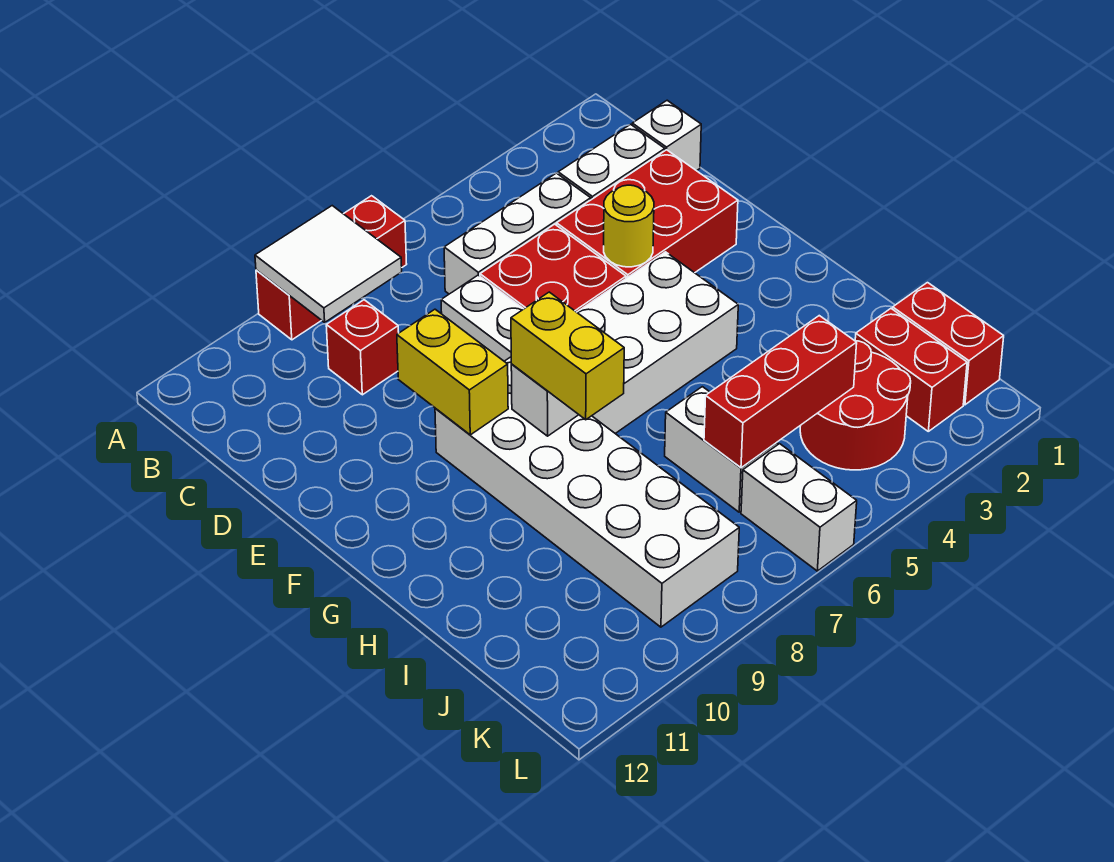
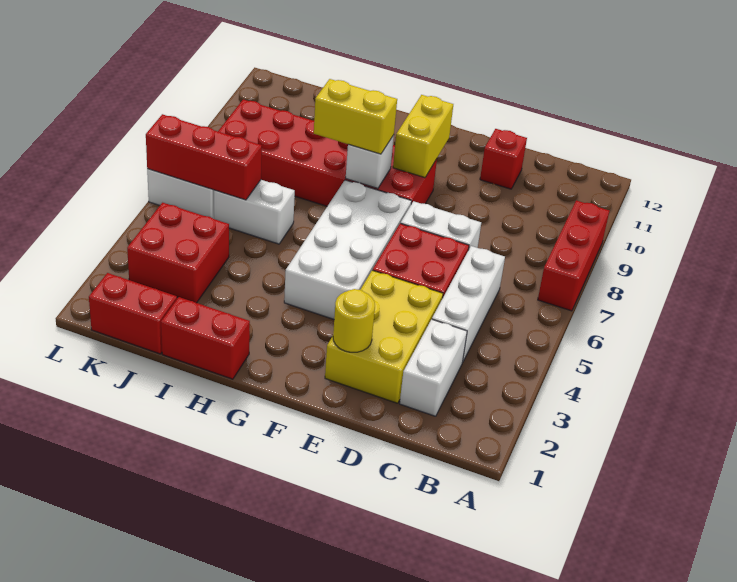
white 2x2 tile [255,206,402,322] -> none
white 1x1 brick [632,100,701,171] -> none
red 1x1 brick [326,300,399,395] -> red 1x1 brick moved to [480,129,527,189]
red 2x3 brick [557,150,738,278] -> yellow 2x3 brick [325,270,443,403]
yellow 1x1 round brick [604,185,654,267] -> yellow 1x1 round brick moved to [333,289,375,352]
yellow 1x2 brick [397,309,508,435] -> yellow 1x2 brick turned to [393,95,453,178]
white 2x6 brick [435,357,739,627] -> red 2x6 brick [218,100,437,206]
red 1x2 brick [855,309,967,431] -> red 1x2 brick moved to [161,297,250,379]
red 2x2 round brick [800,341,911,470] -> red 2x2 brick [127,203,229,303]
red 1x3 brick [704,316,857,468] -> red 1x3 brick turned to [146,114,262,200]

